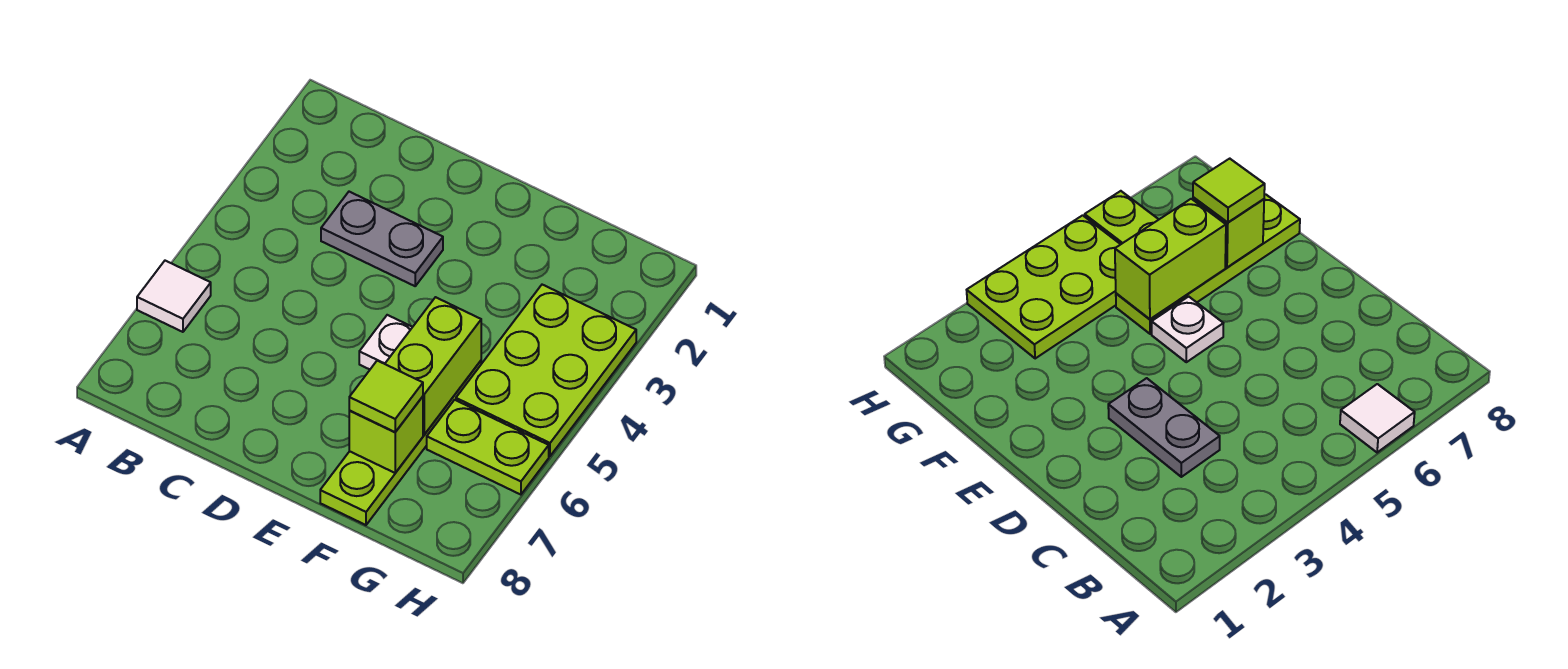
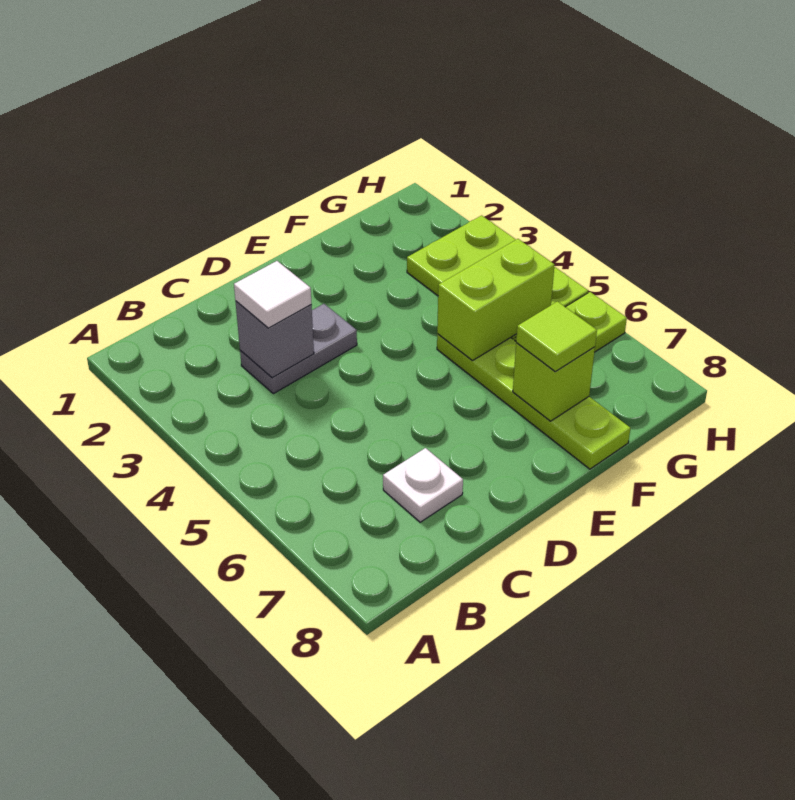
white 1x1 tile [137,261,211,332] -> white 1x1 tile moved to [234,261,311,328]
none -> grey 1x1 brick [235,301,314,378]
white 1x1 plate [359,315,412,369] -> white 1x1 plate moved to [383,448,463,522]
lime 1x2 brick [385,297,481,435] -> lime 1x2 brick turned to [437,239,554,361]

